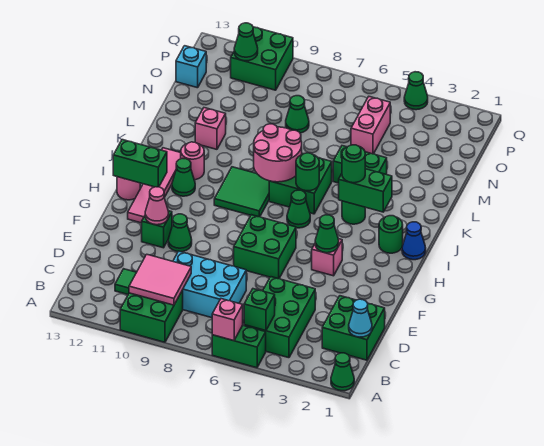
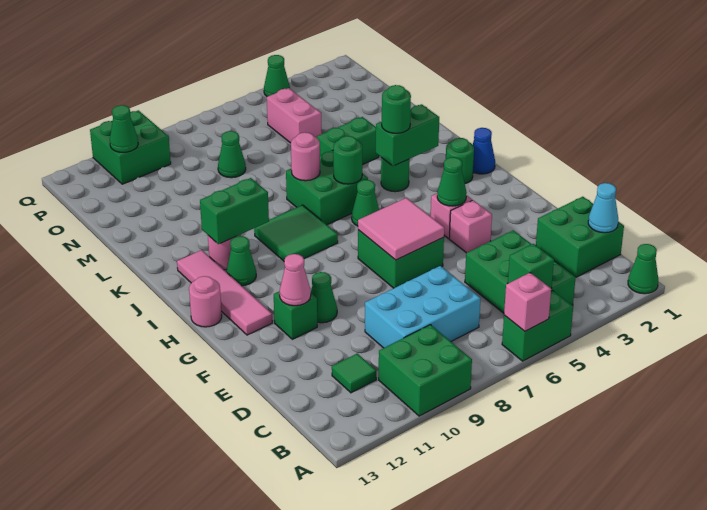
pink 2x2 tile [129,254,191,305] -> pink 2x2 tile moved to [358,198,444,260]
green 1x2 brick [113,140,167,187] -> green 1x2 brick moved to [200,178,269,244]
pink 2x2 round brick [254,124,302,182] -> pink 1x1 round brick [291,132,320,181]
pink 1x1 brick [195,108,226,149] -> pink 1x1 brick moved to [449,200,492,253]
cyan 1x1 brick [176,46,206,88] -> none

